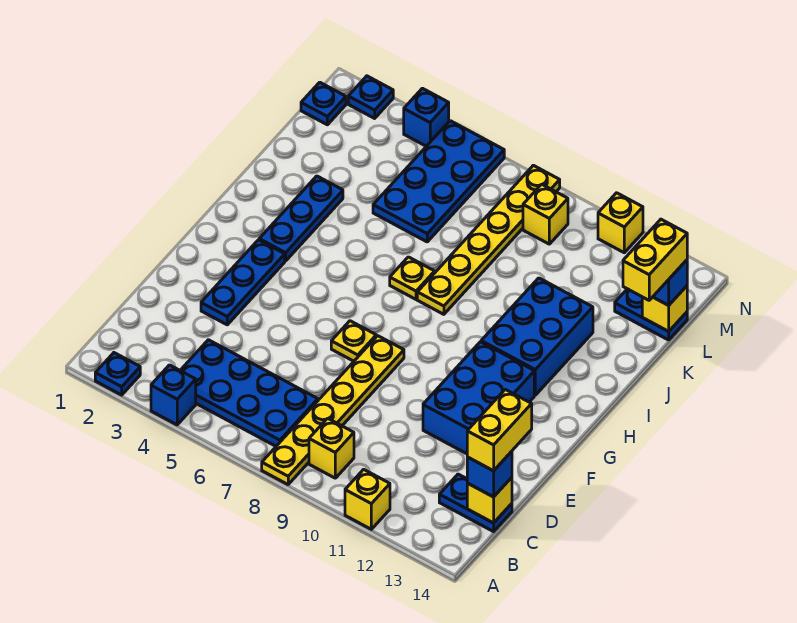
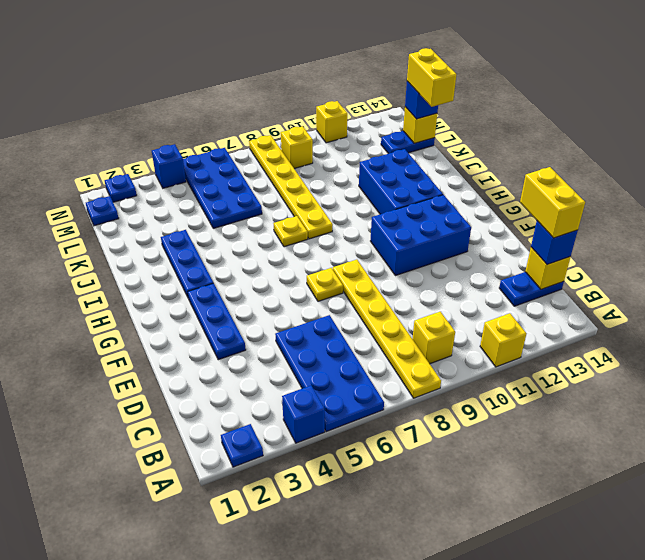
blue 2x4 plate [180,340,318,446] -> blue 2x4 plate turned to [275,315,384,432]
blue 2x3 brick [423,342,534,454] -> blue 2x3 brick turned to [371,195,471,276]

